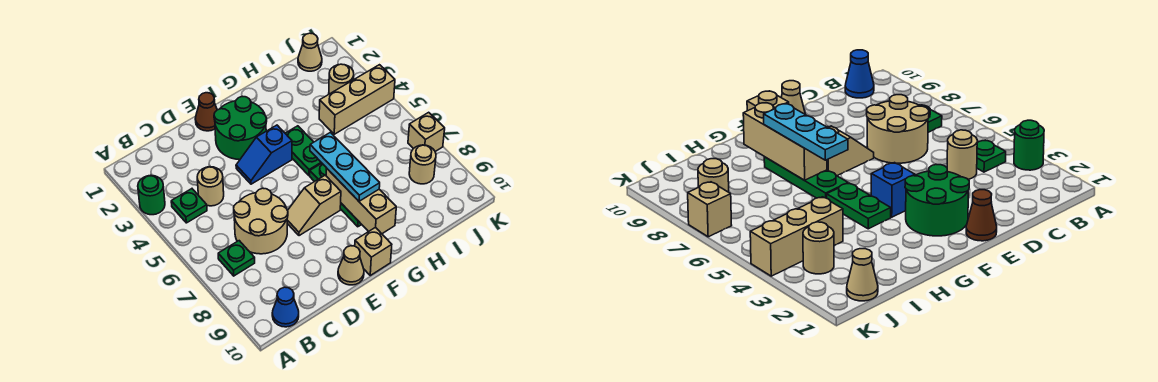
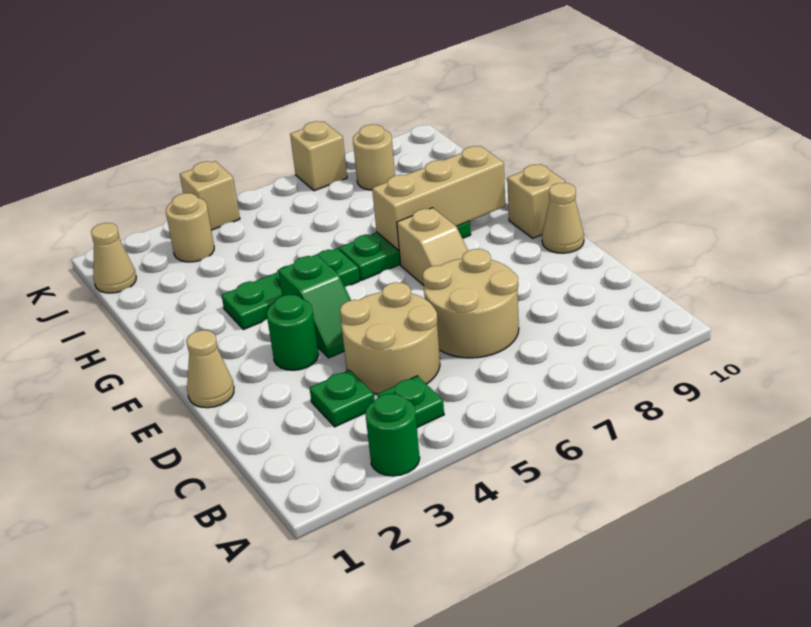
green 1x1 plate [218,241,255,276] -> green 1x1 plate moved to [310,370,375,427]
blue 1x1 cone [272,287,299,327] -> none
tan 1x1 round brick [197,167,224,206] -> tan 2x2 round brick [340,282,440,394]
brown 1x1 cone [195,93,217,131] -> tan 1x1 cone [186,330,234,408]
green 2x2 round brick [214,96,267,160] -> green 1x1 round brick [267,295,318,370]
blue 1x2 slope [236,125,292,184] -> green 1x2 slope [278,254,351,358]
green 1x2 plate [285,126,321,176] -> green 1x3 plate [221,248,360,330]
cyan 1x3 plate [310,132,380,201] -> none
tan 1x3 brick [319,65,395,134] -> tan 1x1 brick [180,161,240,230]

